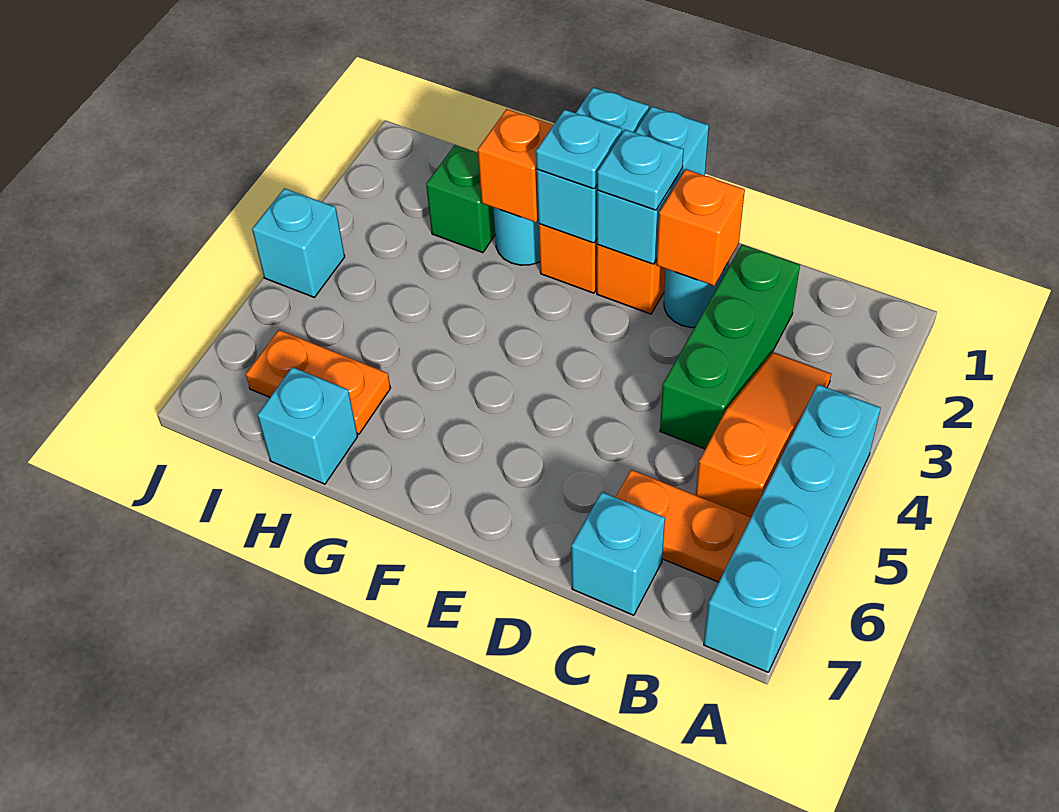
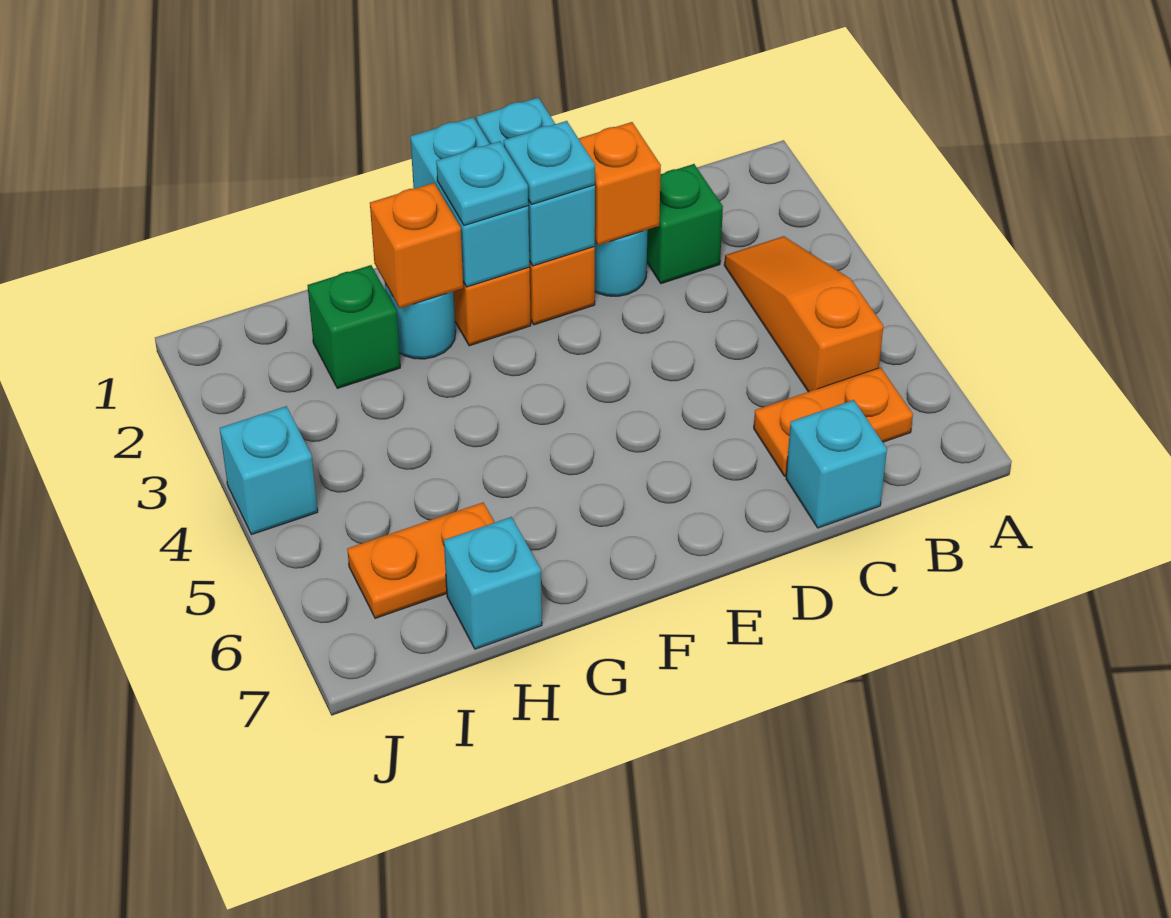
cyan 1x4 brick [704,385,881,672] -> none
green 1x3 brick [660,245,800,449] -> green 1x1 brick [647,164,723,284]

